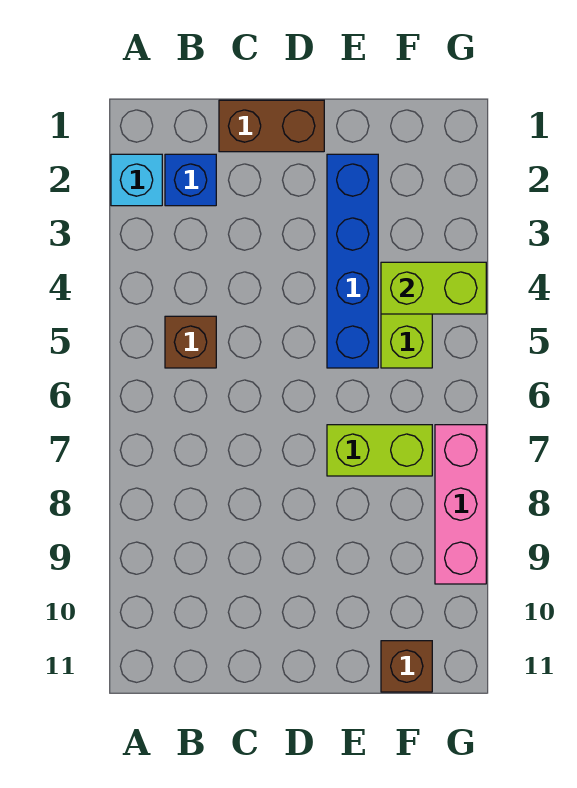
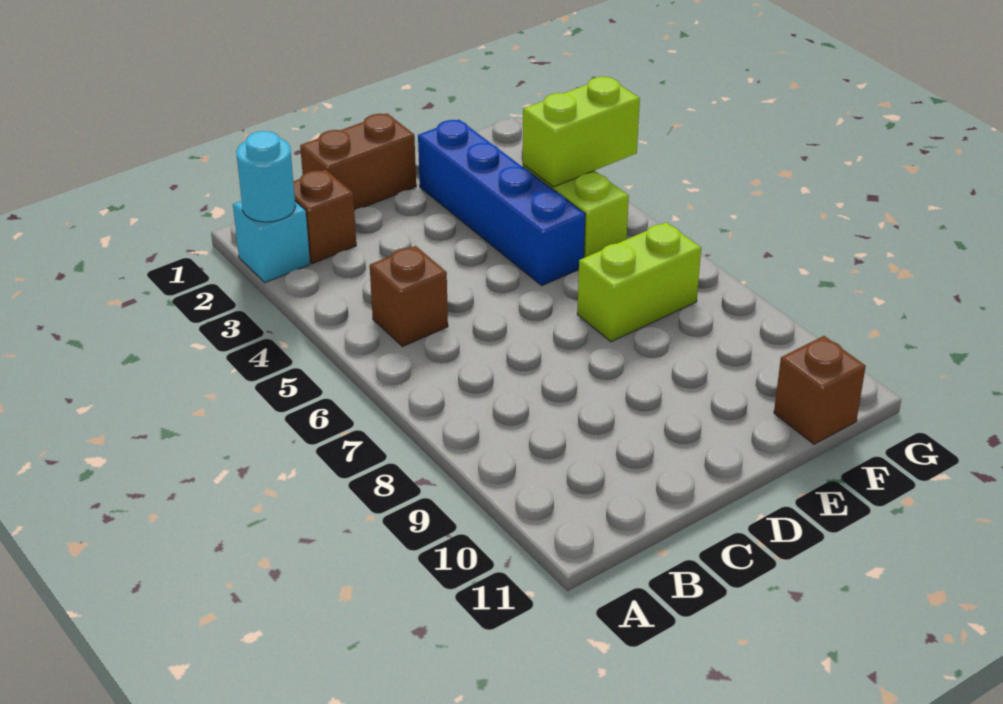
none -> cyan 1x1 round brick [236,131,296,222]
blue 1x1 brick [165,154,216,206] -> brown 1x1 brick [293,169,356,264]
pink 1x3 brick [435,425,486,584] -> none

